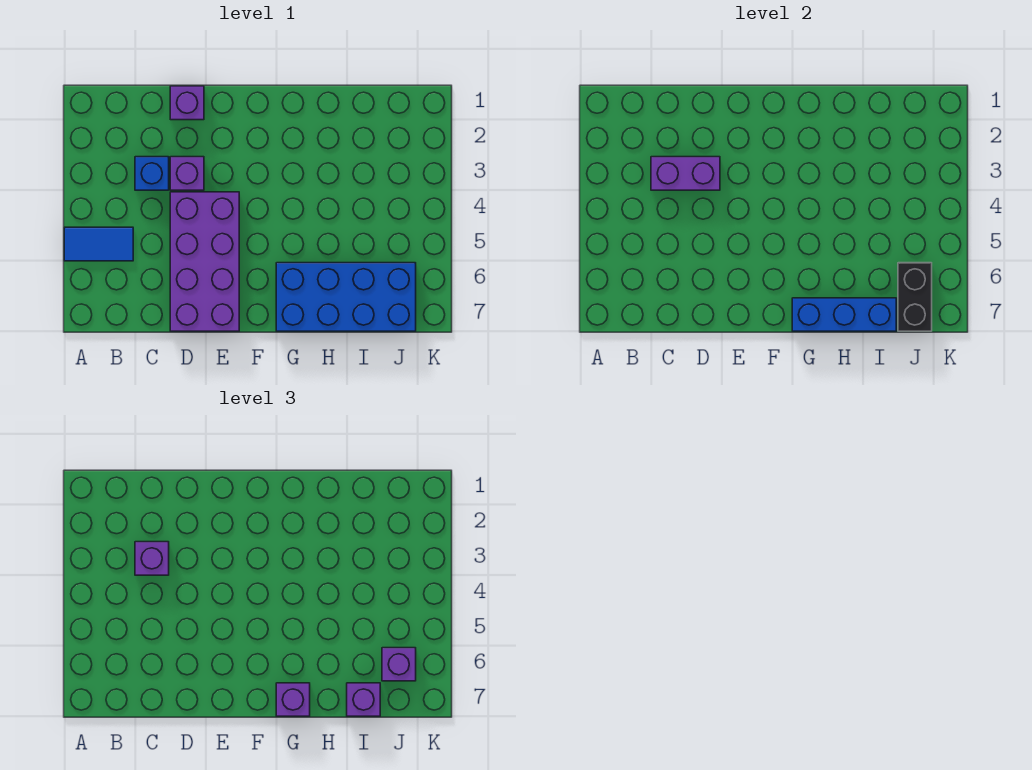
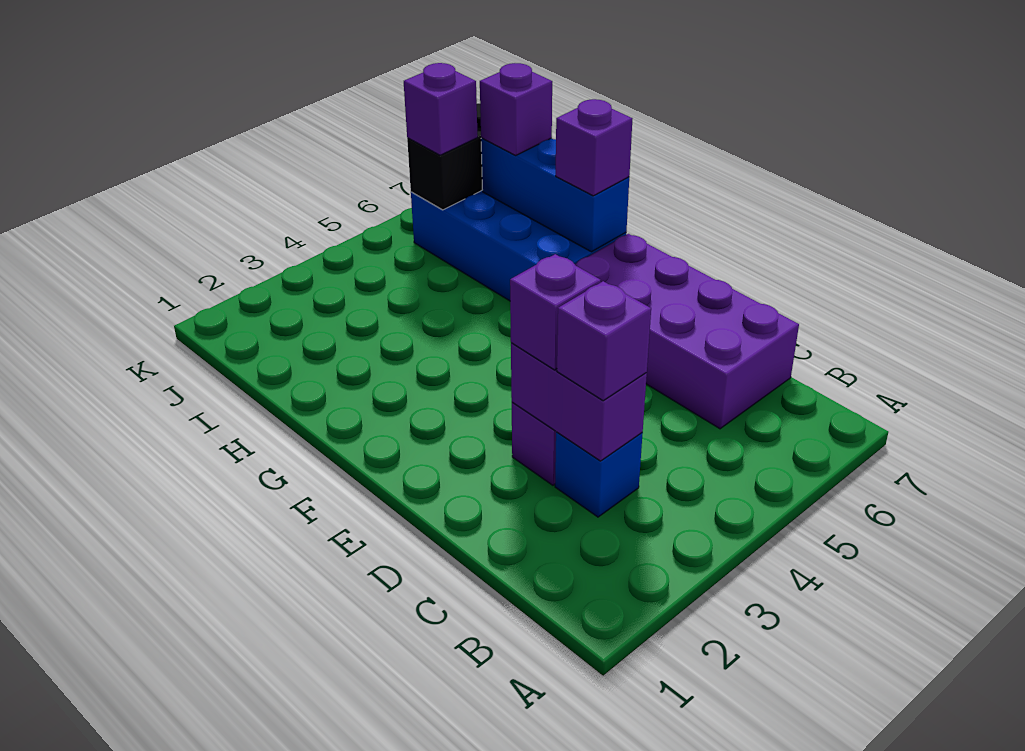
blue 1x2 tile [64,227,133,261] -> none
purple 1x1 brick [170,86,204,120] -> purple 1x1 brick moved to [510,254,601,370]
purple 2x4 brick [170,192,239,331] -> purple 2x4 brick turned to [575,234,799,429]

